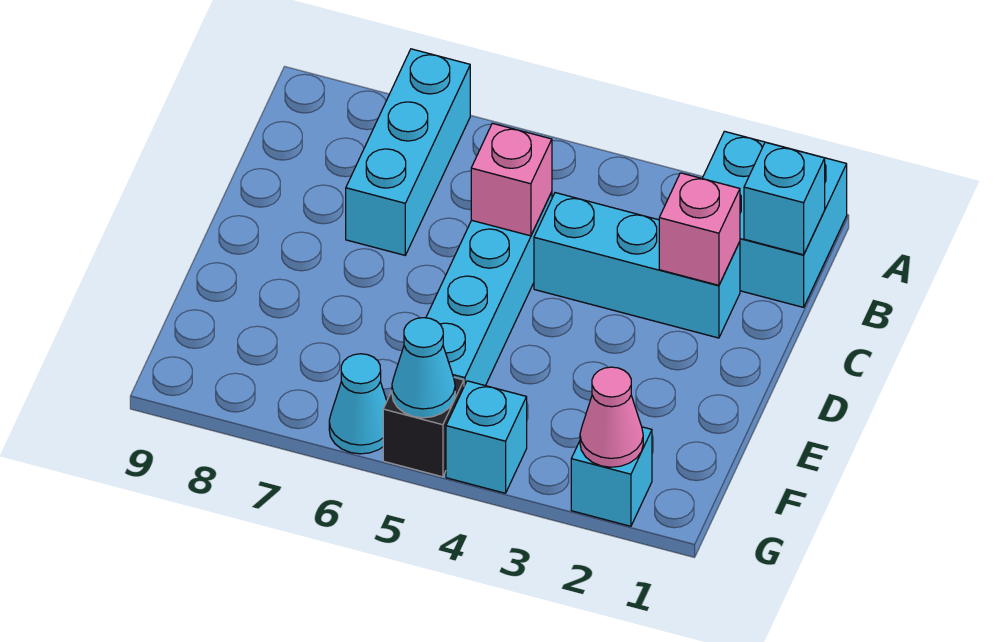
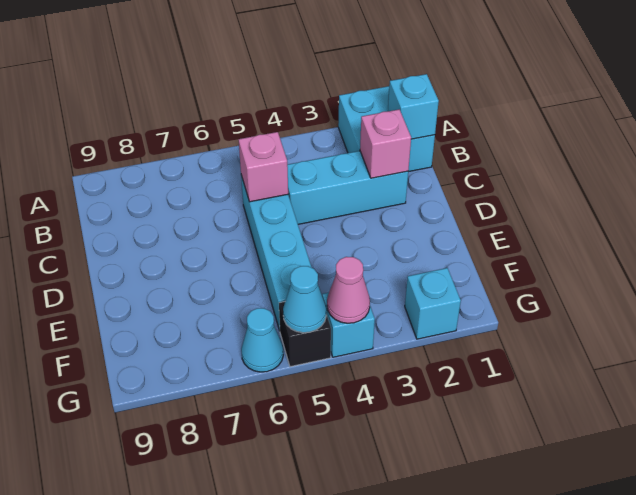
cyan 1x3 brick [346,49,470,255] -> none
pink 1x1 cone [580,367,643,467] -> pink 1x1 cone moved to [327,257,370,323]

